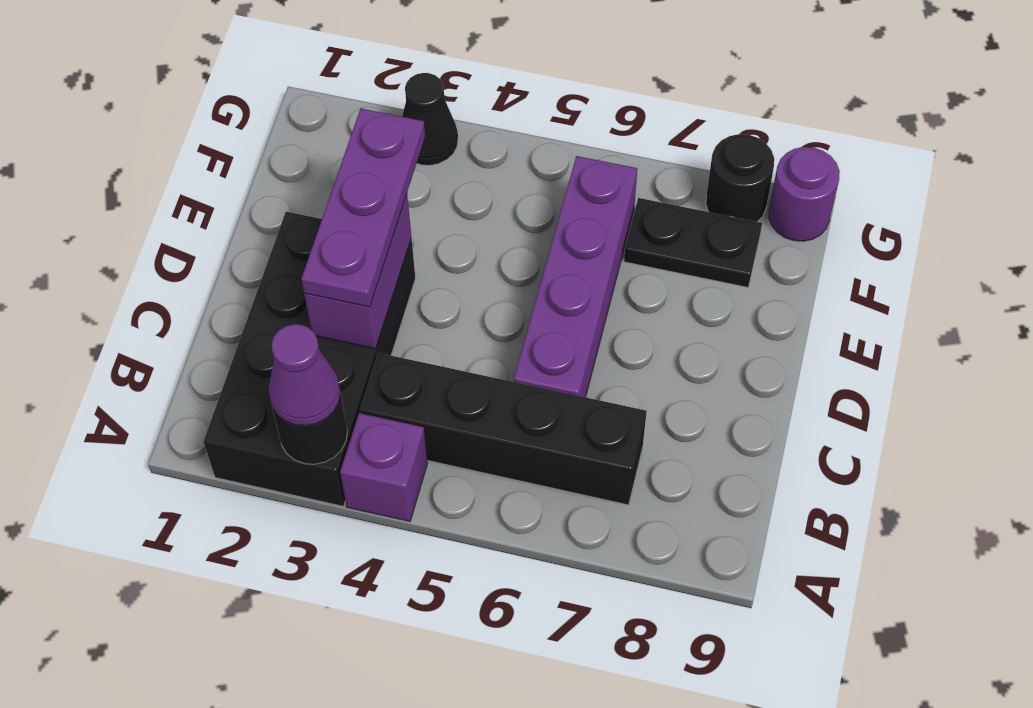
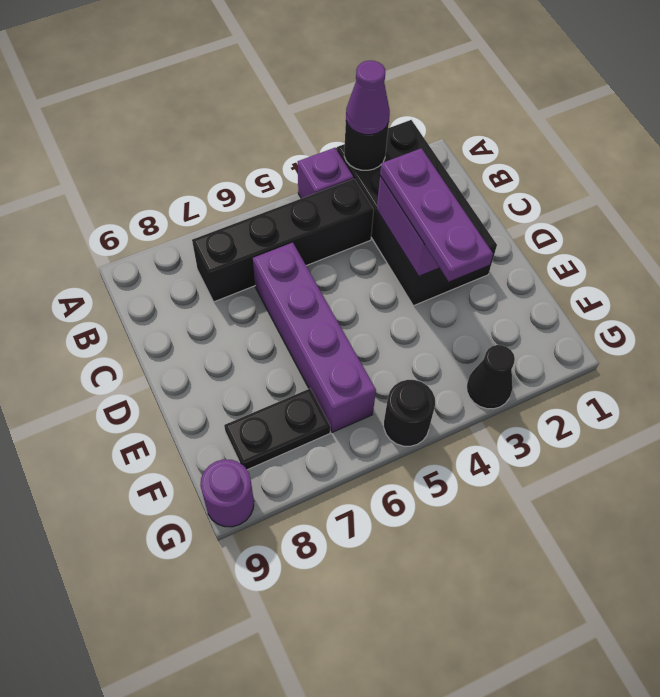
black 1x1 round brick [706,134,774,222] -> black 1x1 round brick moved to [384,380,435,446]

